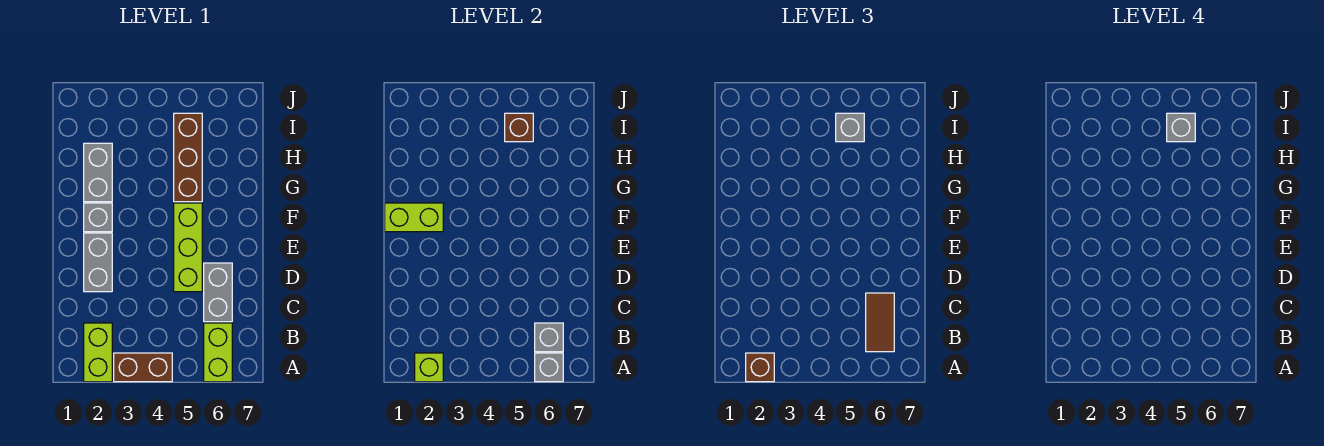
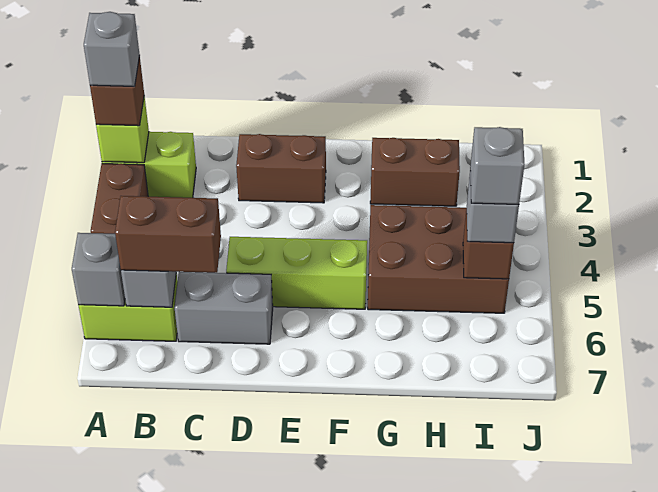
brown 1x2 tile [866,293,894,352] -> brown 1x2 brick [115,196,221,273]
grey 1x2 brick [84,233,112,292] -> brown 1x2 brick [236,134,326,203]
lime 1x2 brick [385,203,443,232] -> none
grey 1x1 brick [84,203,112,232] -> grey 1x1 brick moved to [84,12,140,86]
grey 1x2 brick [84,143,112,202] -> brown 1x2 brick [370,138,460,206]
brown 1x3 brick [174,113,202,202] -> brown 2x3 brick [368,205,509,313]

